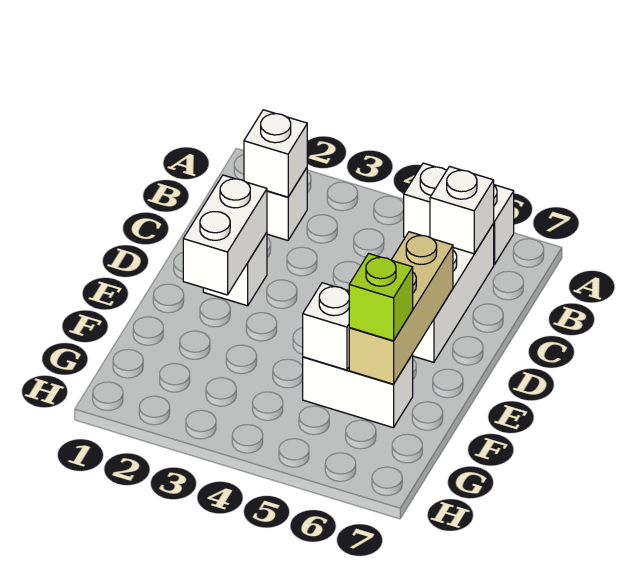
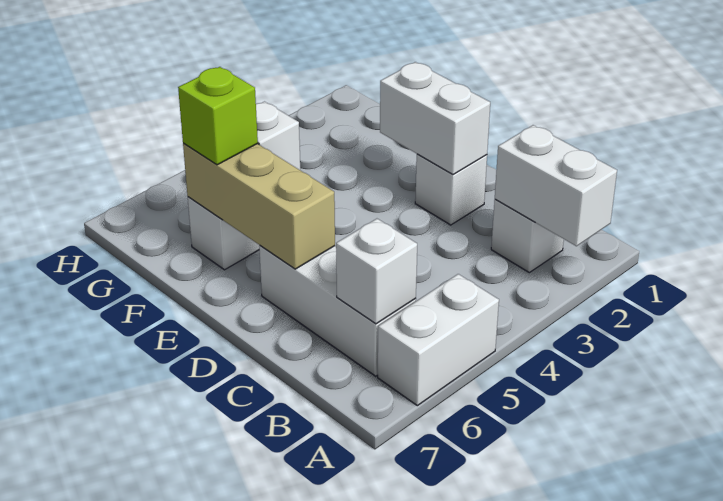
white 1x1 brick [244,110,307,197] -> white 1x2 brick [495,125,617,246]

